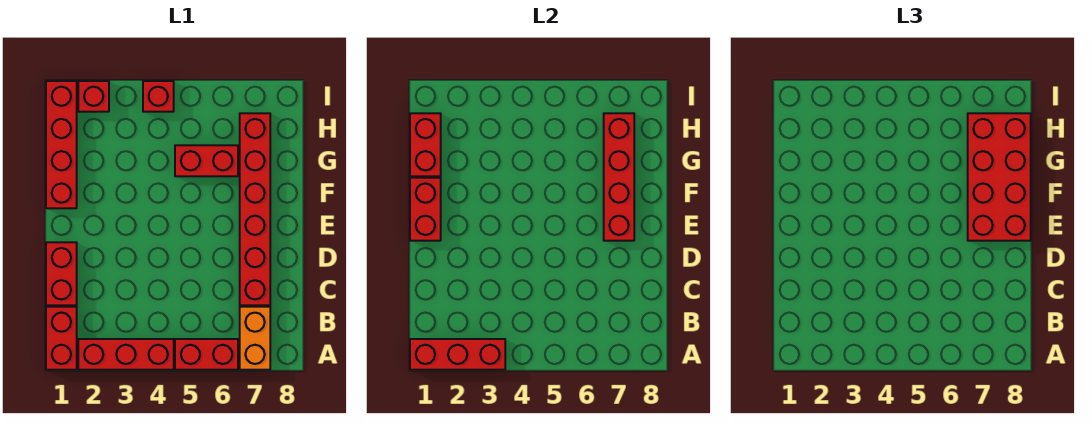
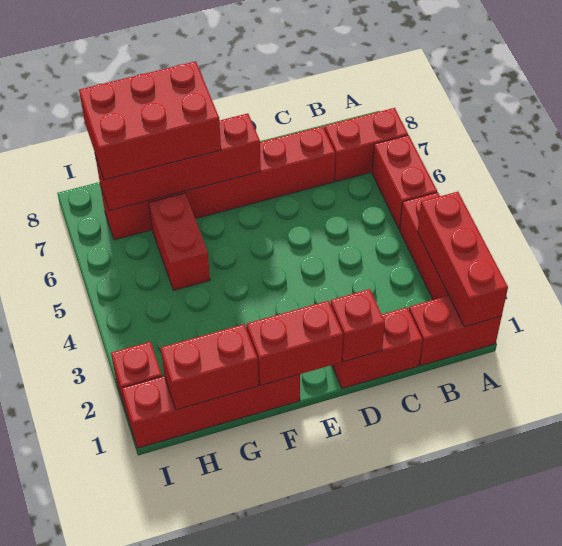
orange 1x2 brick [240,307,270,370] -> red 1x2 brick [324,108,408,181]
red 2x4 brick [968,113,1031,241] -> red 2x3 brick [79,61,221,180]
red 1x1 brick [143,81,174,112] -> red 1x1 brick moved to [330,289,385,362]

